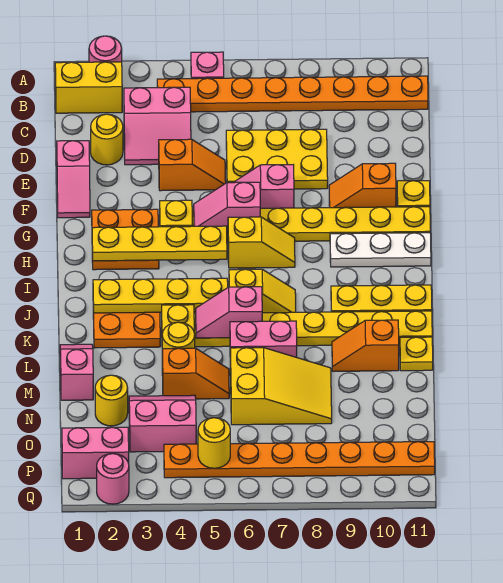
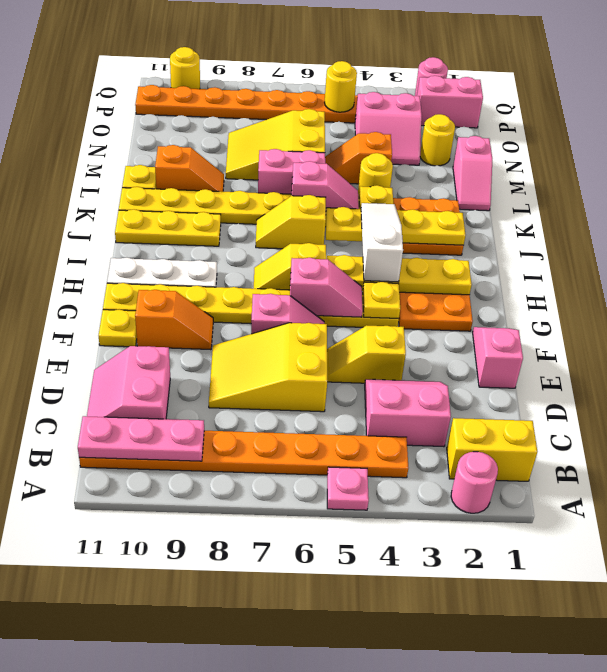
none -> pink 1x3 plate [78,416,204,461]
none -> pink 2x2 slope [87,346,170,419]
yellow 1x1 round brick [91,114,123,165] -> yellow 1x1 round brick moved to [170,47,200,89]
yellow 2x3 plate [226,129,328,189] -> yellow 2x3 slope [209,323,327,412]
orange 1x2 slope [159,139,226,191] -> yellow 1x2 slope [327,325,406,383]
none -> white 1x3 slope [361,203,403,282]

